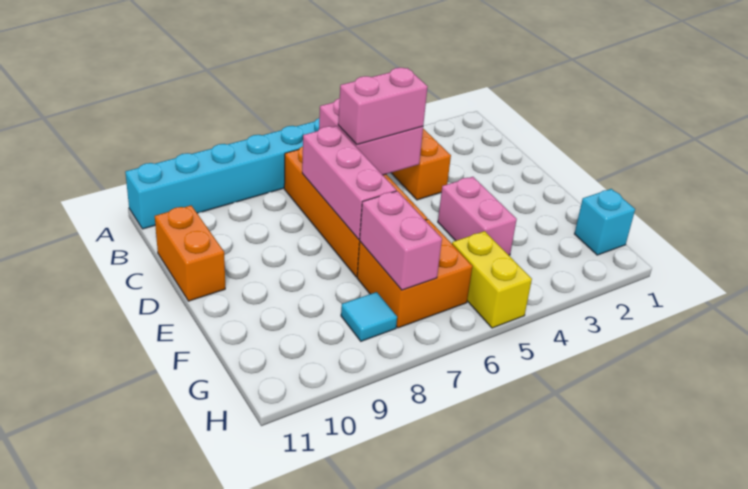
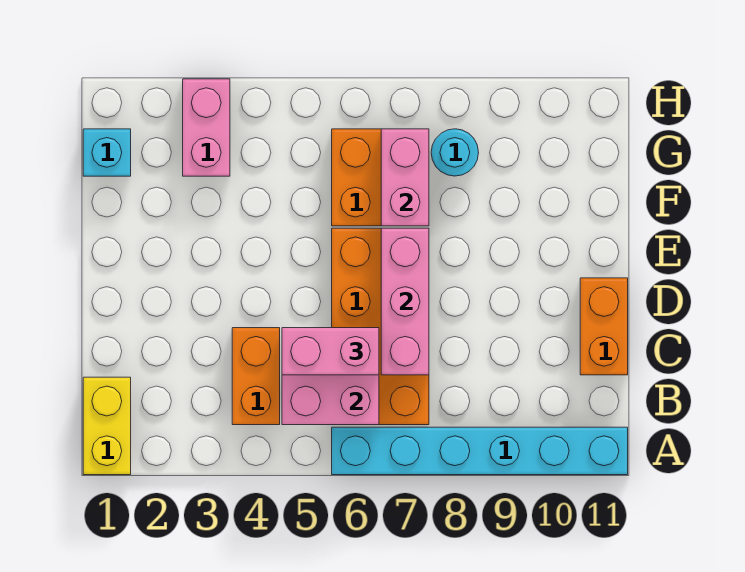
pink 1x2 brick [438,177,517,255] -> pink 1x2 brick moved to [183,79,230,176]
yellow 1x2 brick [452,231,532,328] -> yellow 1x2 brick moved to [83,377,131,475]
cyan 1x1 tile [341,292,397,341] -> cyan 1x1 round brick [431,129,479,176]

